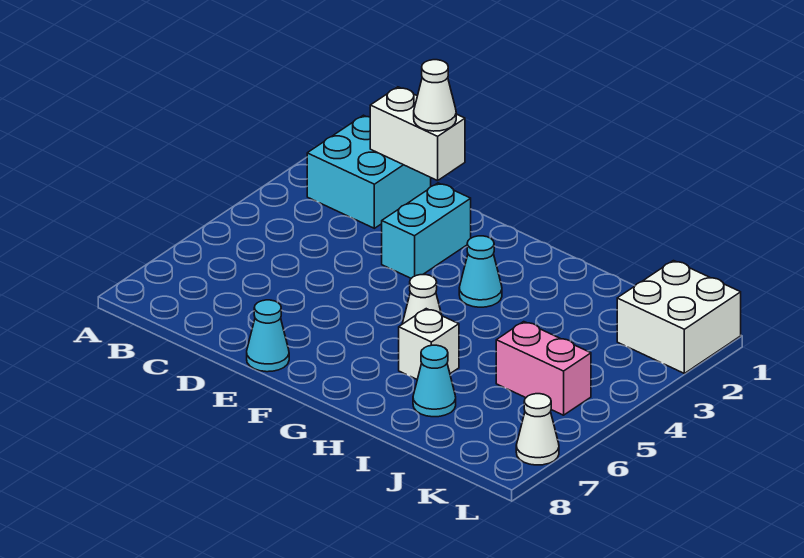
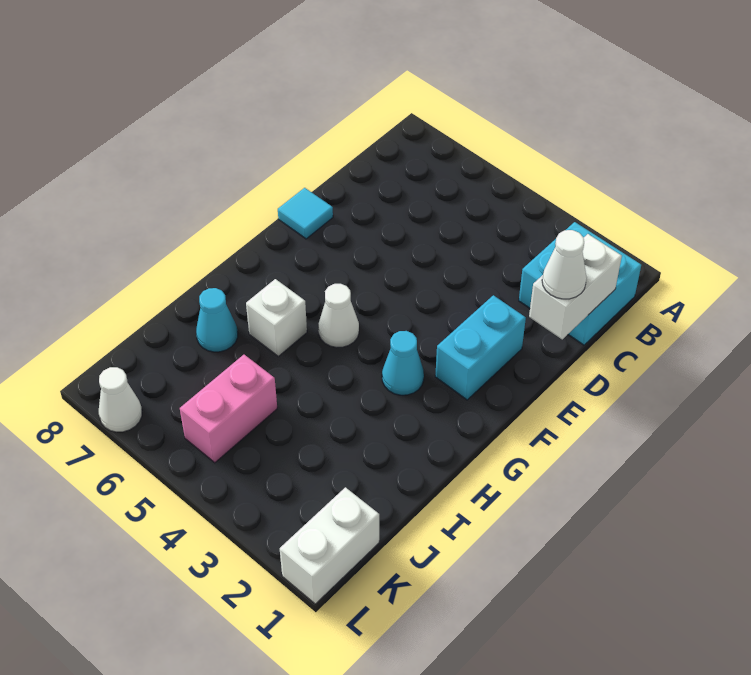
cyan 1x2 brick [382,183,471,278] -> cyan 1x2 brick turned to [435,295,526,400]
cyan 1x1 cone [247,300,289,372] -> cyan 1x1 tile [278,188,333,239]
white 2x2 brick [617,261,741,373] -> white 1x2 brick [280,487,379,604]

